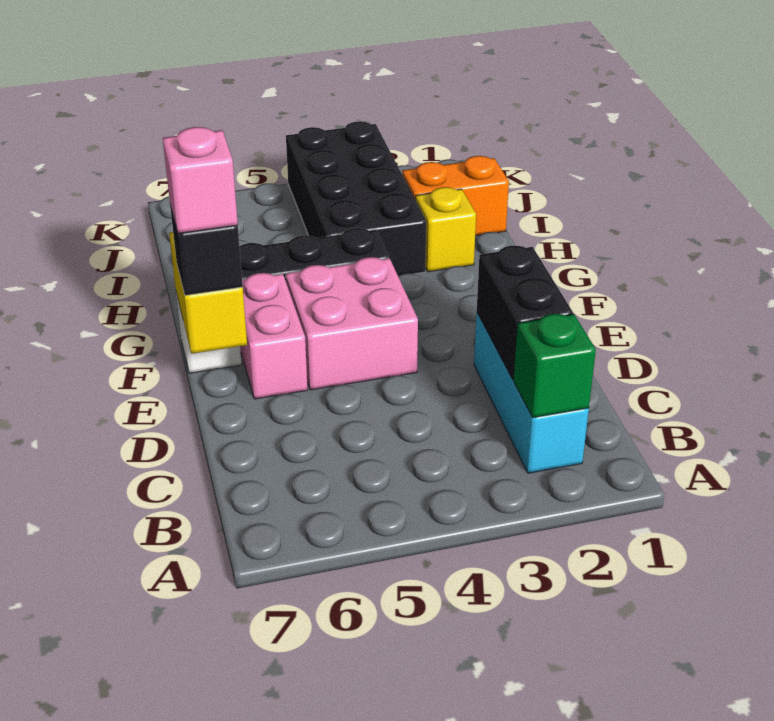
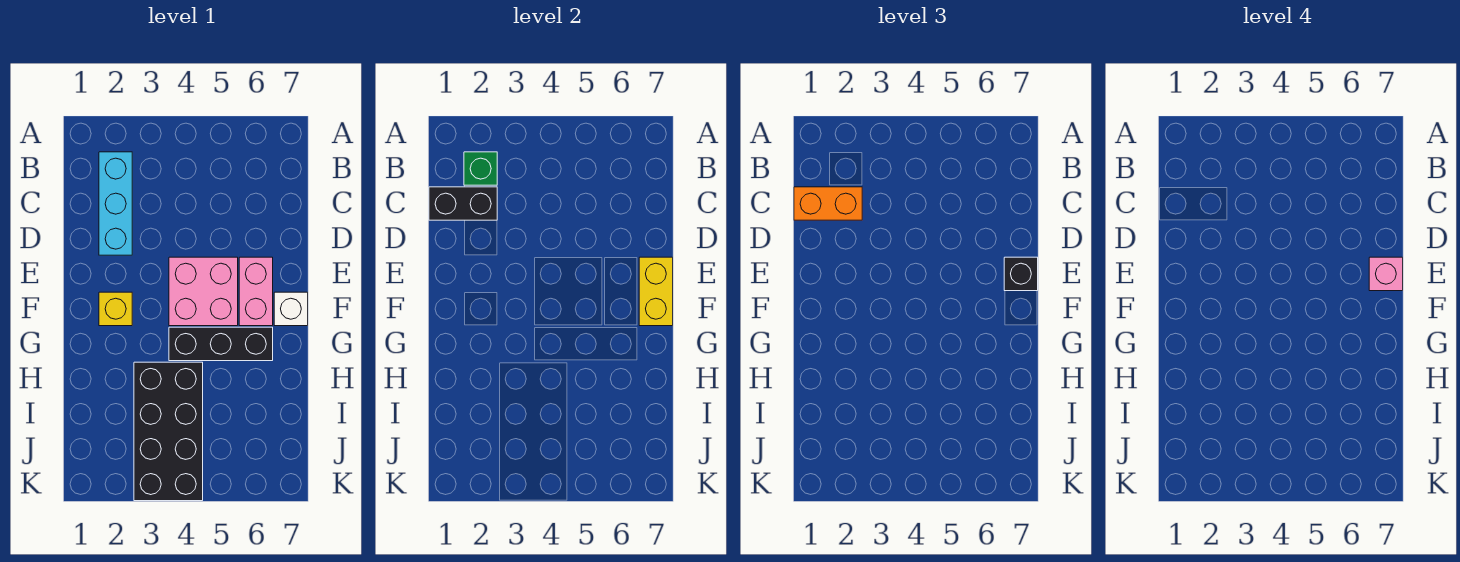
black 1x2 brick [477,246,573,379] -> black 1x2 brick turned to [429,187,497,220]
yellow 1x1 brick [415,187,476,272] -> yellow 1x1 brick moved to [99,292,132,326]
orange 1x2 brick [402,156,509,236] -> orange 1x2 brick moved to [794,187,862,220]

